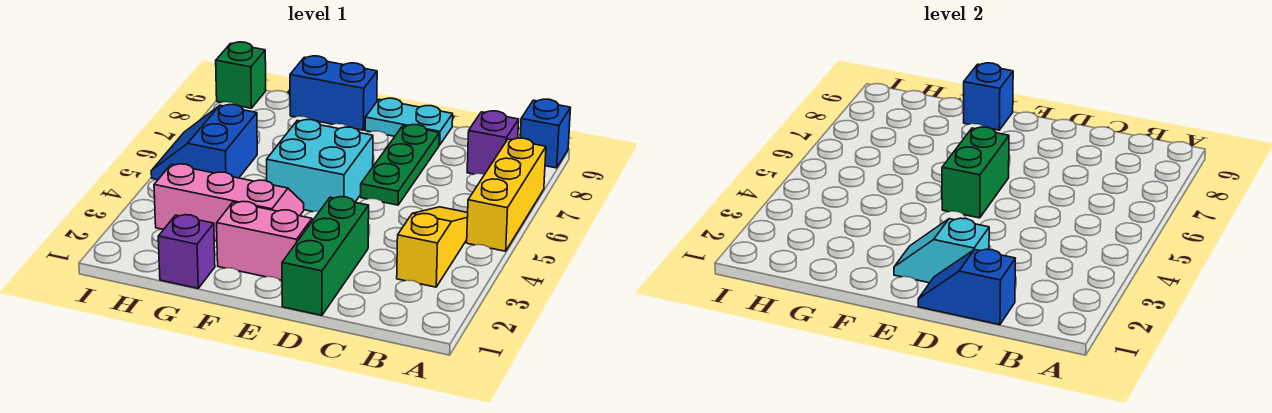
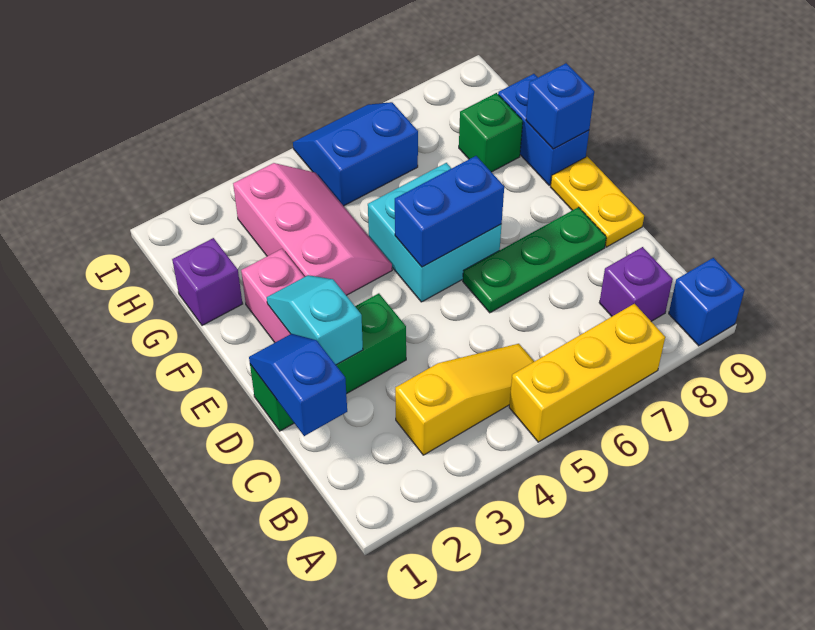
cyan 1x2 plate [365,98,453,145] -> yellow 1x2 plate [551,157,644,247]
green 1x2 brick [942,127,1009,218] -> blue 1x2 brick [395,156,504,267]
green 1x1 brick [216,42,266,108] -> green 1x1 brick moved to [459,93,523,172]

